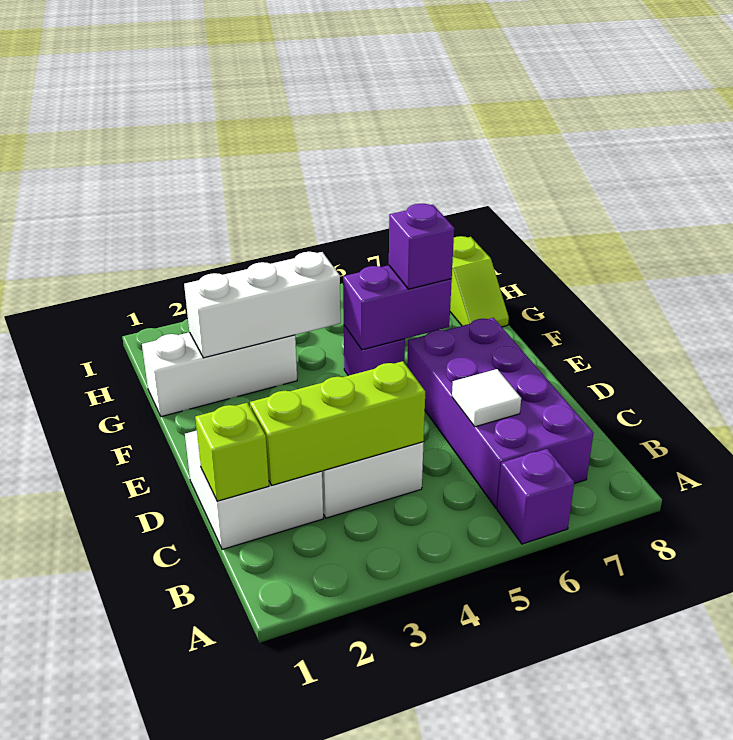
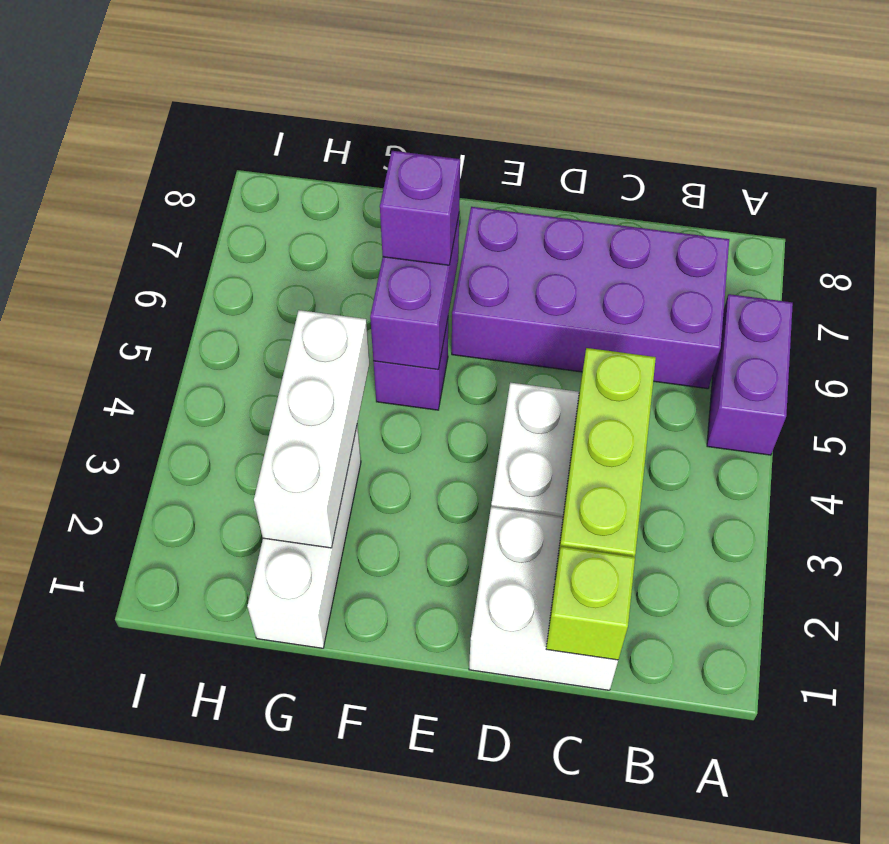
purple 1x1 brick [497,449,574,544] -> purple 1x2 brick [707,294,793,455]
white 1x1 tile [452,369,521,427] -> none
lime 1x2 slope [450,236,509,327] -> none

